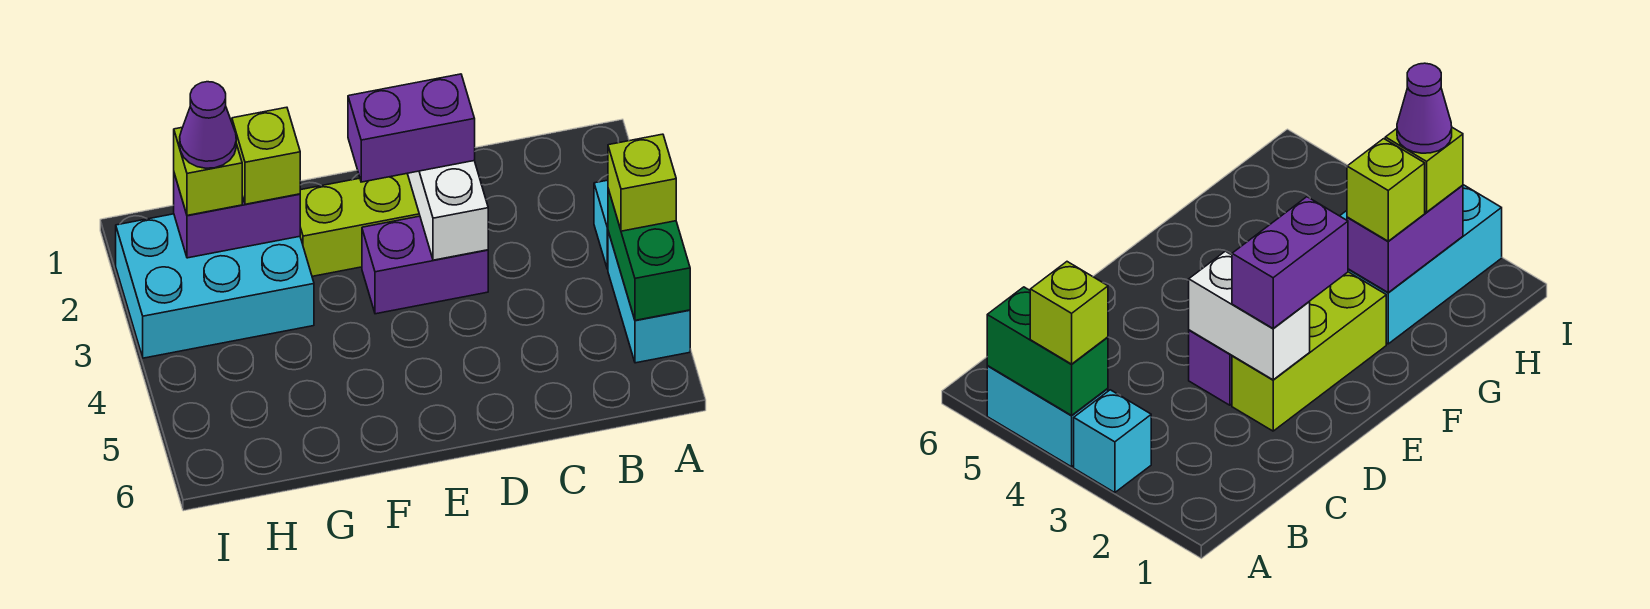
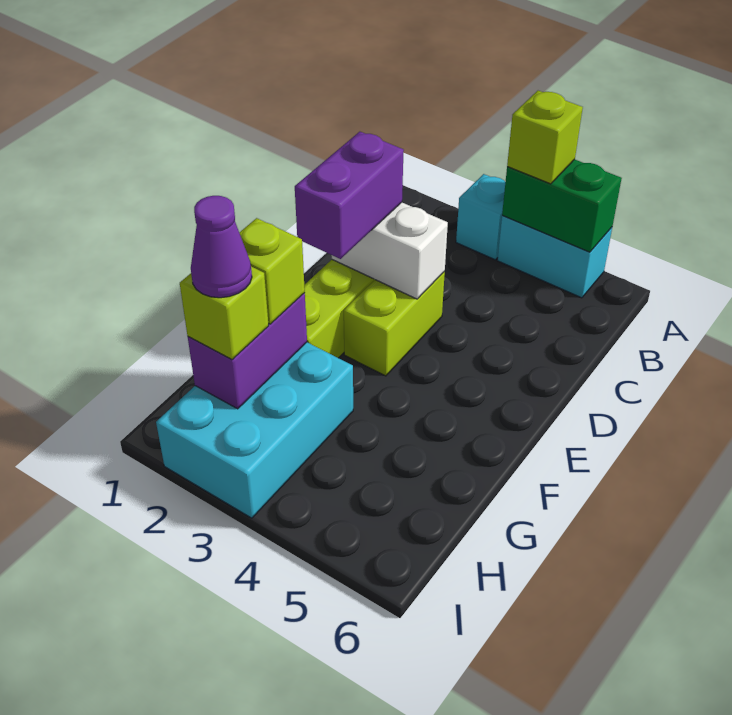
purple 1x2 brick [362,216,488,314] -> lime 1x2 brick [344,272,445,376]

